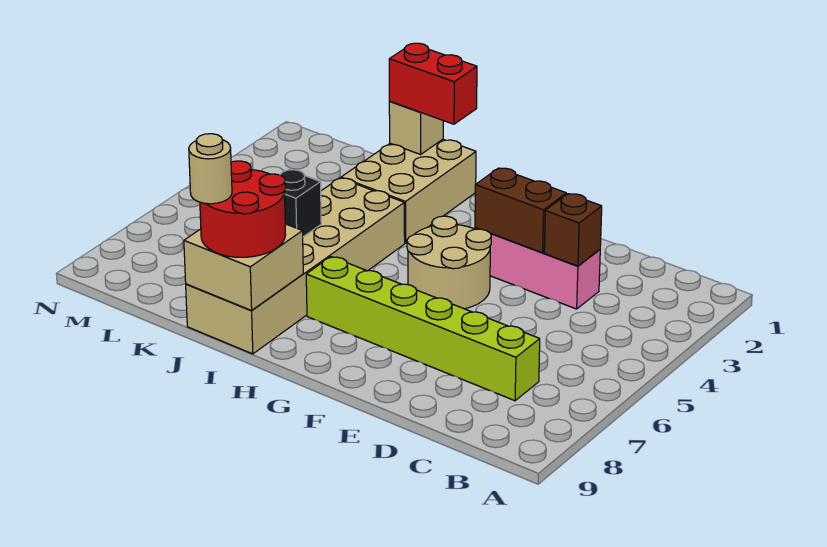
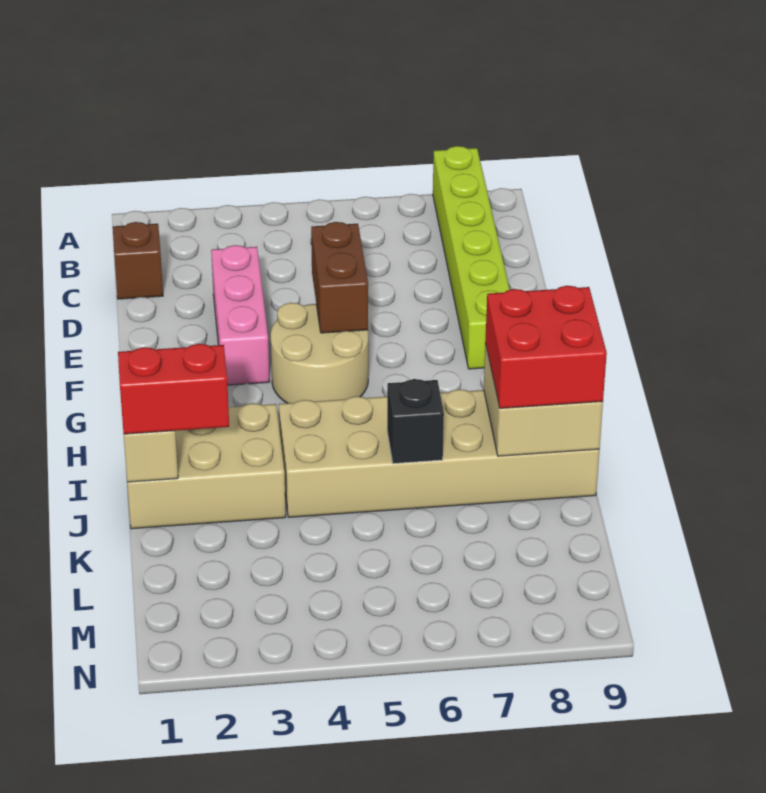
lime 1x6 brick [306,257,540,401] -> lime 1x6 brick moved to [433,146,510,369]
brown 1x1 brick [544,194,602,266] -> brown 1x1 brick moved to [113,222,163,299]
brown 1x2 brick [475,168,566,253] -> brown 1x2 brick moved to [311,222,368,333]
red 1x2 brick [389,43,477,124] -> red 1x2 brick turned to [118,344,229,434]
red 2x2 round brick [200,161,286,257] -> red 2x2 brick [485,286,607,408]
tan 1x1 round brick [189,134,232,204] -> none

